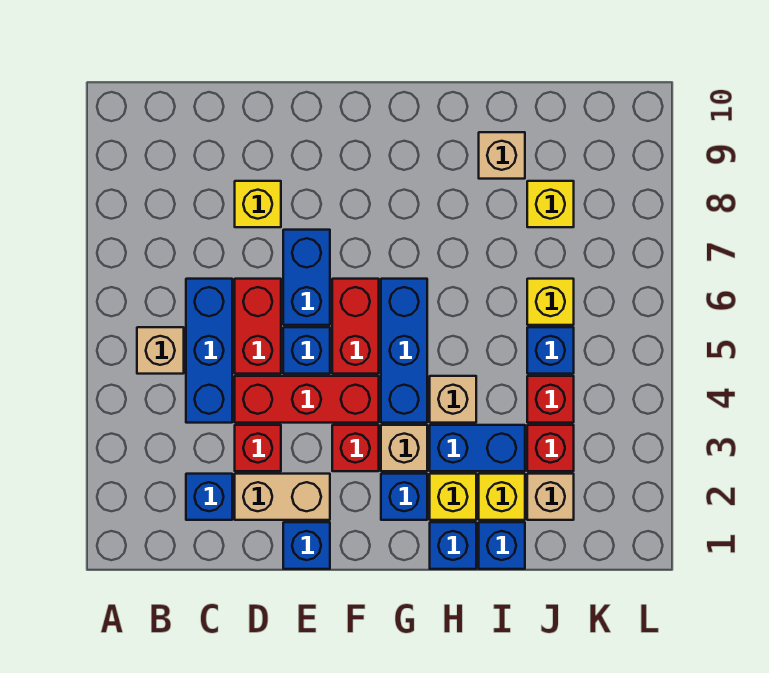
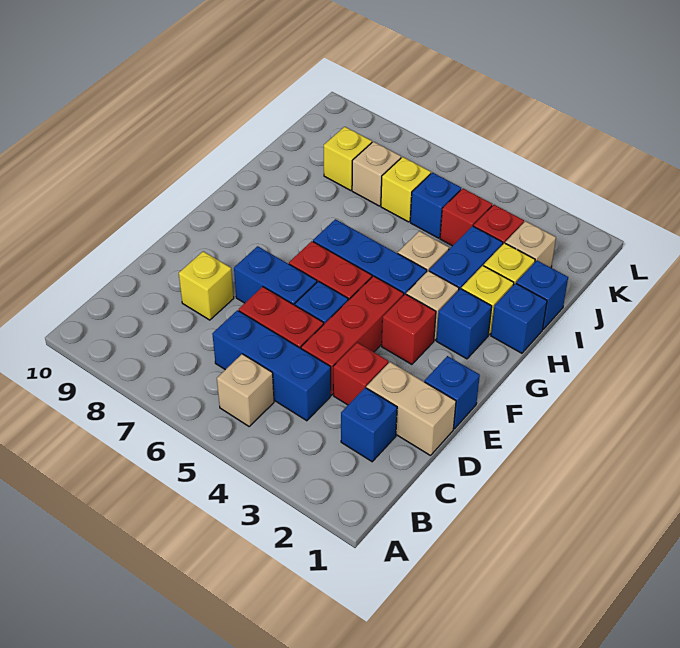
tan 1x2 brick [235,474,330,520] -> tan 1x2 brick turned to [366,362,456,456]
tan 1x1 brick [479,132,525,179] -> tan 1x1 brick moved to [352,142,401,206]

